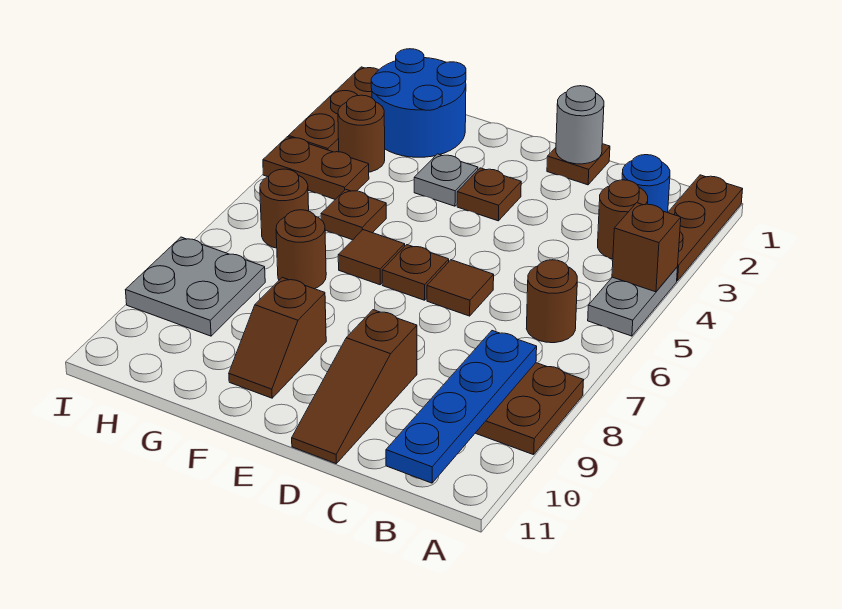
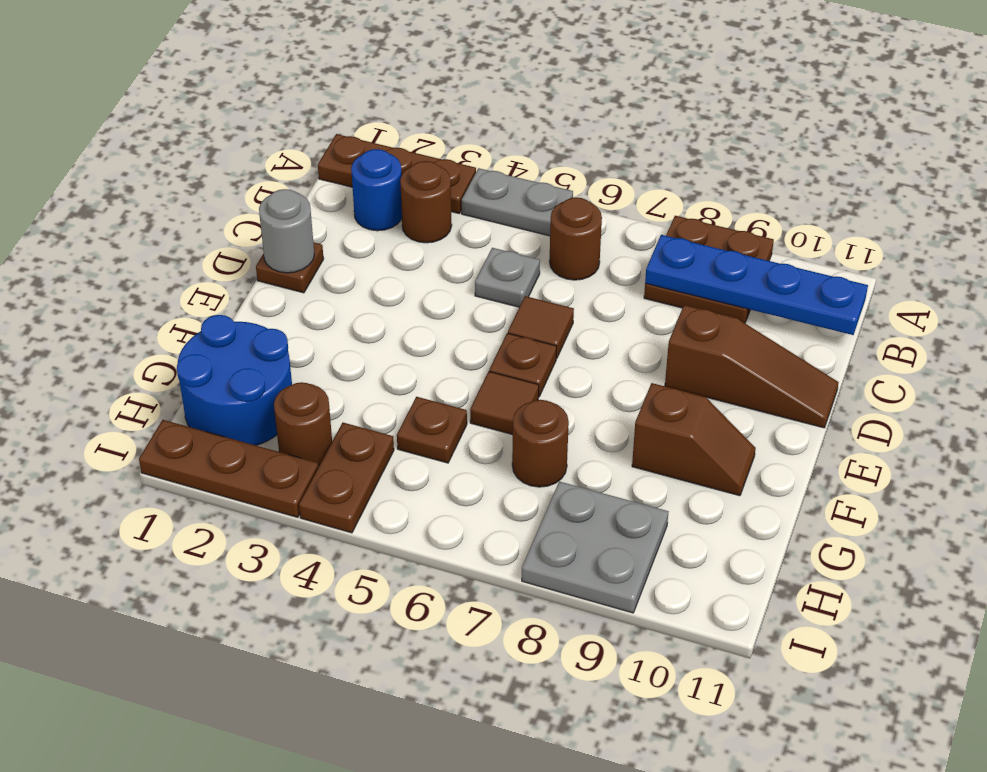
brown 1x1 brick [612,203,681,292] -> none
brown 1x1 plate [457,168,521,221] -> none
grey 1x1 plate [414,154,478,206] -> grey 1x1 plate moved to [475,248,540,307]
brown 1x1 round brick [260,169,309,248] -> none

